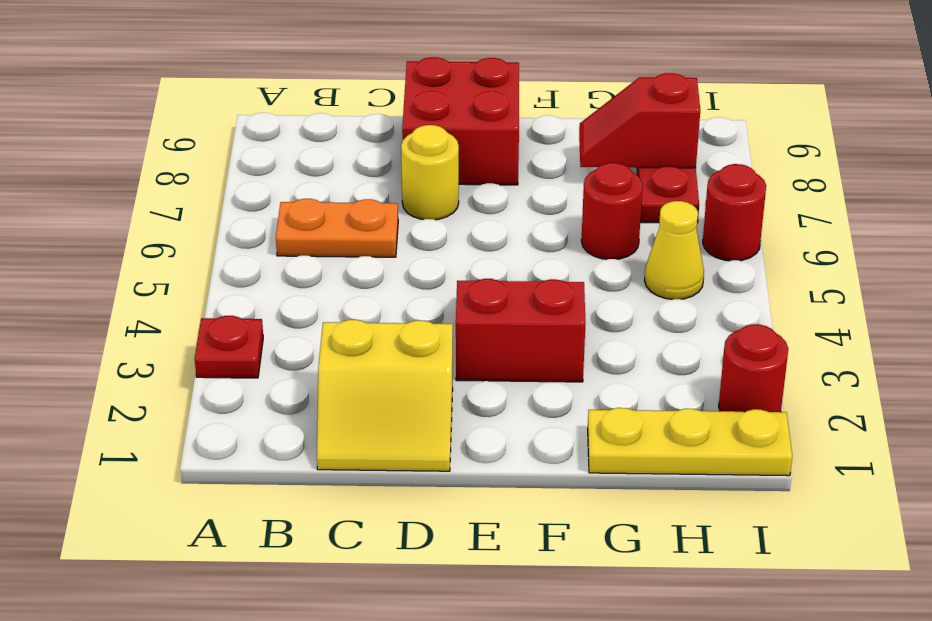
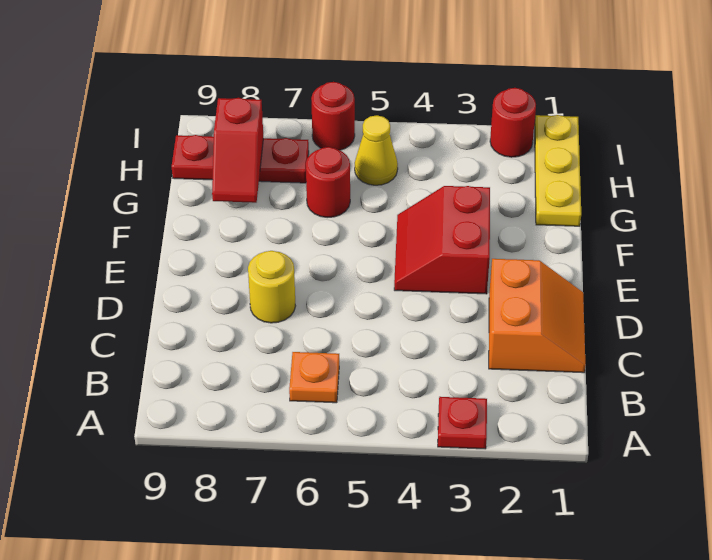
orange 1x2 plate [276,199,398,257] -> orange 1x1 plate [289,352,339,403]
yellow 2x2 slope [317,320,453,471] -> orange 2x2 slope [489,259,586,373]
red 2x2 brick [402,57,519,185] -> none

